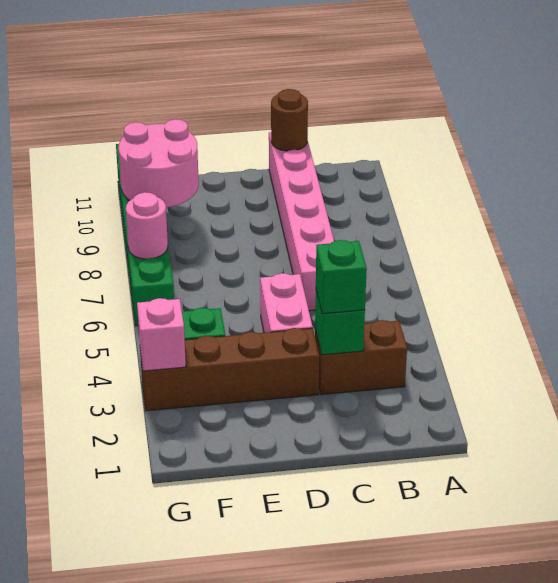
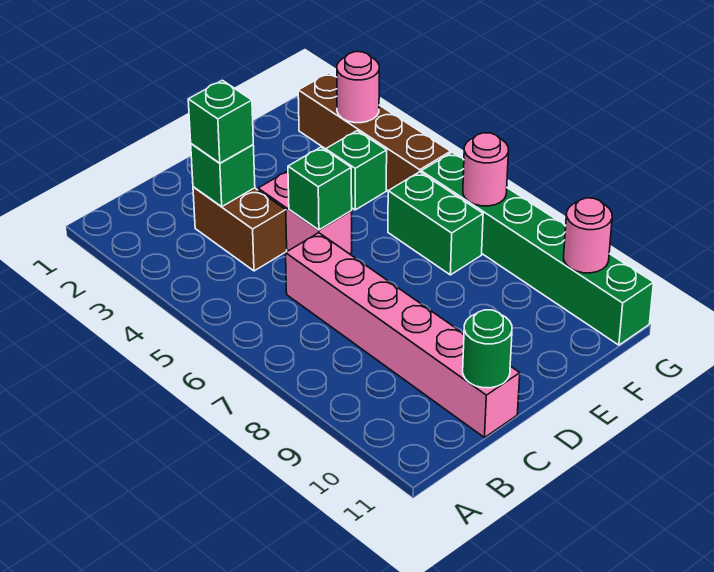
brown 1x2 brick [315,320,407,395] -> brown 1x2 brick turned to [193,187,287,271]
brown 1x1 round brick [271,89,308,151] -> green 1x1 round brick [463,310,512,388]
brown 1x4 brick [140,328,319,411] -> brown 1x4 brick turned to [298,73,451,191]
none -> green 1x1 brick [288,147,352,230]
none -> green 1x2 brick [388,172,483,275]
pink 2x2 round brick [118,119,199,207] -> pink 1x1 round brick [564,198,612,273]
pink 1x1 brick [137,298,186,371] -> pink 1x1 round brick [337,52,379,123]

